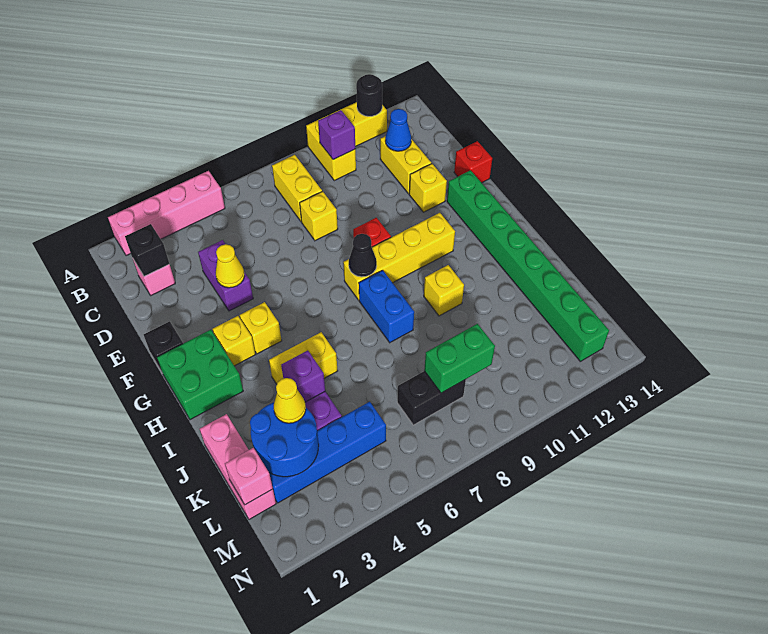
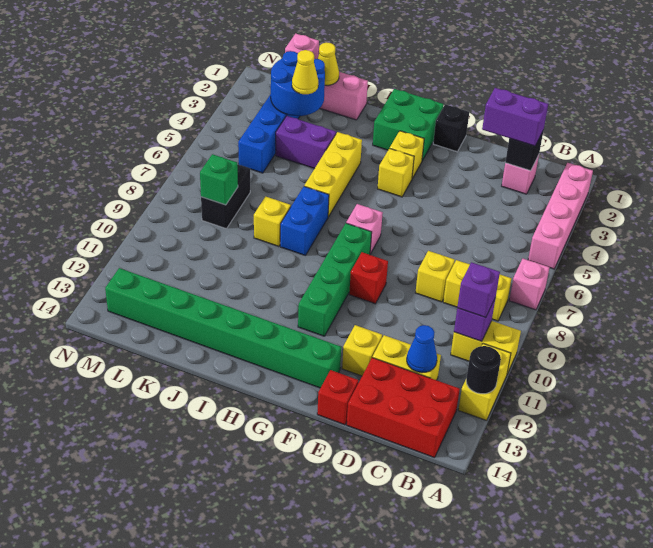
none -> pink 1x1 brick [509,259,550,310]
none -> red 2x3 brick [347,358,460,458]
purple 1x2 brick [198,240,253,311] -> purple 1x2 brick moved to [482,88,548,146]
yellow 1x1 cone [216,244,245,288] -> yellow 1x1 cone moved to [318,42,339,85]
none -> pink 1x1 brick [346,204,383,254]
yellow 1x4 brick [343,213,455,300] -> green 1x4 brick [298,223,372,336]
black 1x1 cone [349,234,377,277] -> none
blue 1x2 brick [359,270,414,343] -> blue 1x2 brick turned to [280,186,329,256]
yellow 1x2 brick [269,332,338,384] -> yellow 1x3 brick [304,132,362,217]
yellow 1x1 brick [424,265,464,316] -> yellow 1x1 brick moved to [254,196,291,247]
purple 1x1 brick [281,351,325,402] -> purple 1x1 brick moved to [457,262,500,318]
green 1x2 brick [424,324,495,393] -> green 1x1 brick [200,154,238,205]

